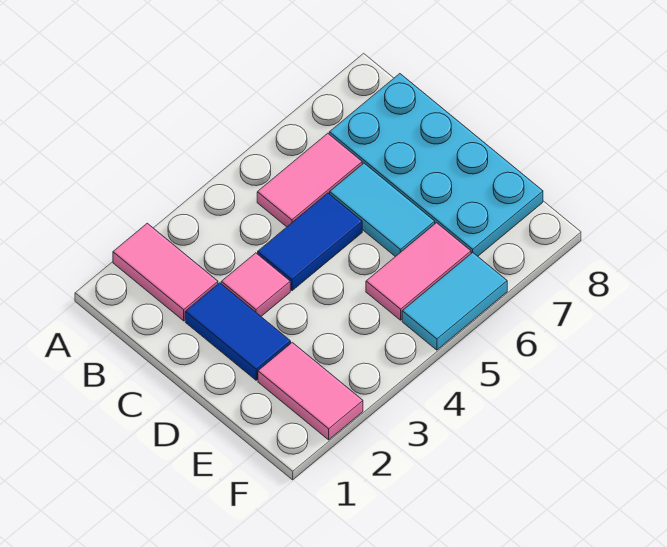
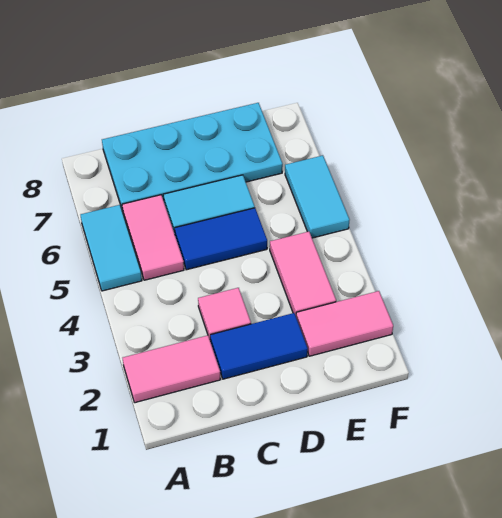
none -> cyan 1x2 tile [81,205,142,291]
blue 1x2 tile [258,193,362,291] -> blue 1x2 tile turned to [175,208,267,270]
pink 1x2 tile [366,223,471,320] -> pink 1x2 tile moved to [270,232,336,315]

